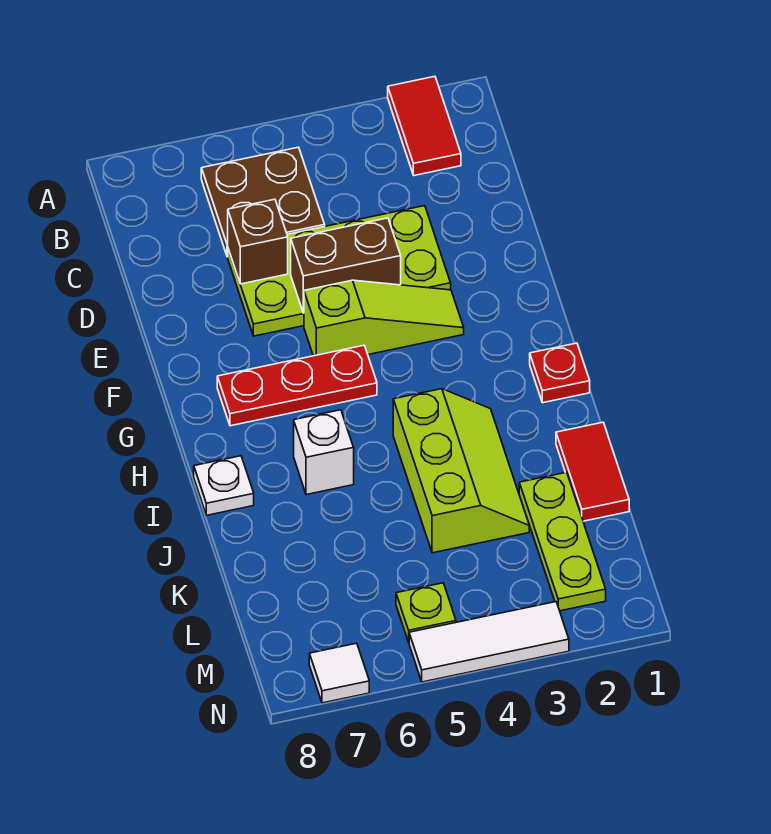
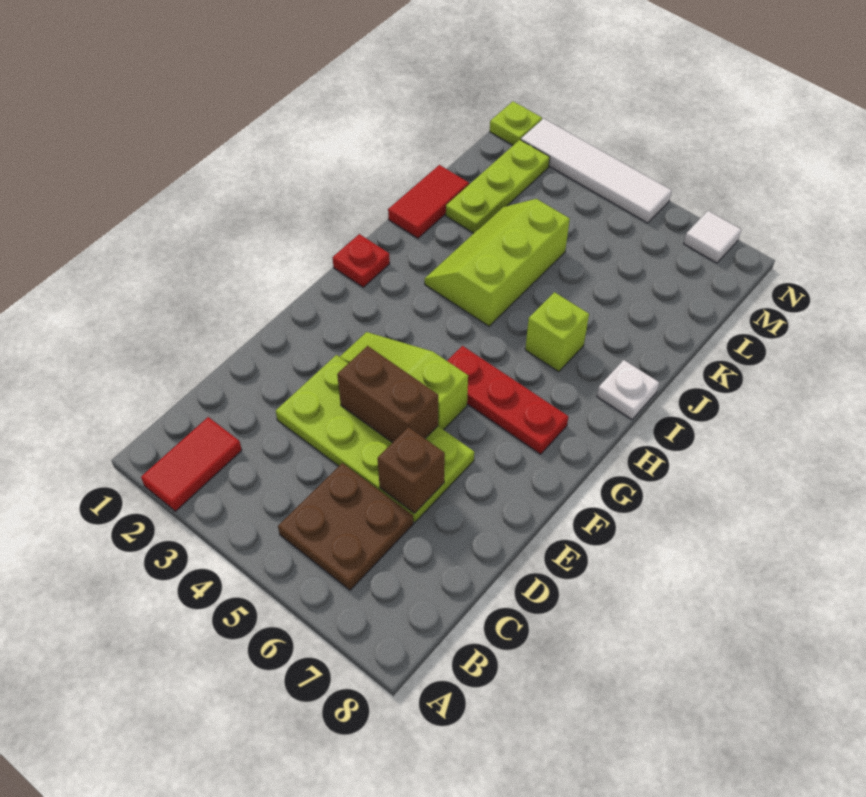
white 1x1 brick [294,410,354,495] -> lime 1x1 brick [525,292,589,372]
lime 1x1 plate [396,583,456,642] -> lime 1x1 plate moved to [490,101,542,145]
white 1x3 tile [409,602,569,682] -> white 1x4 tile [521,119,672,223]

